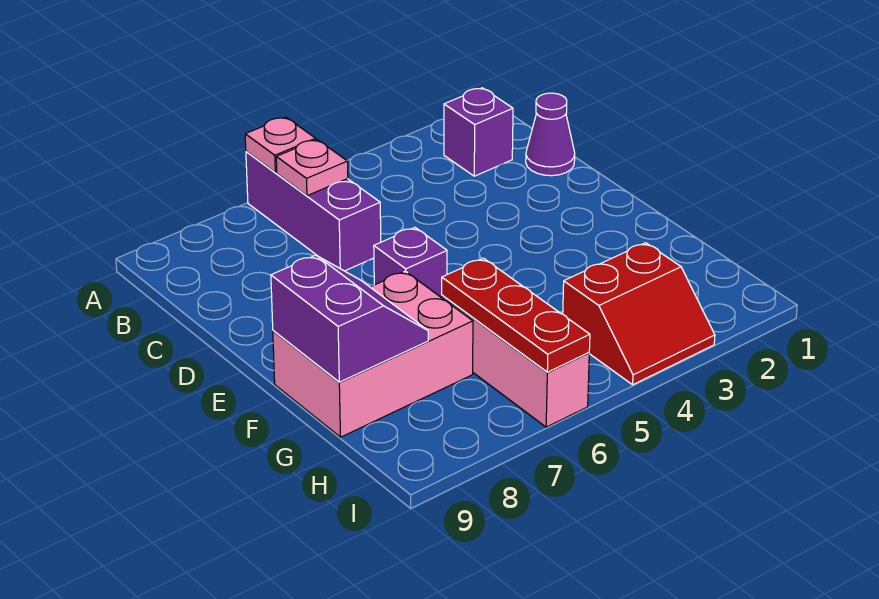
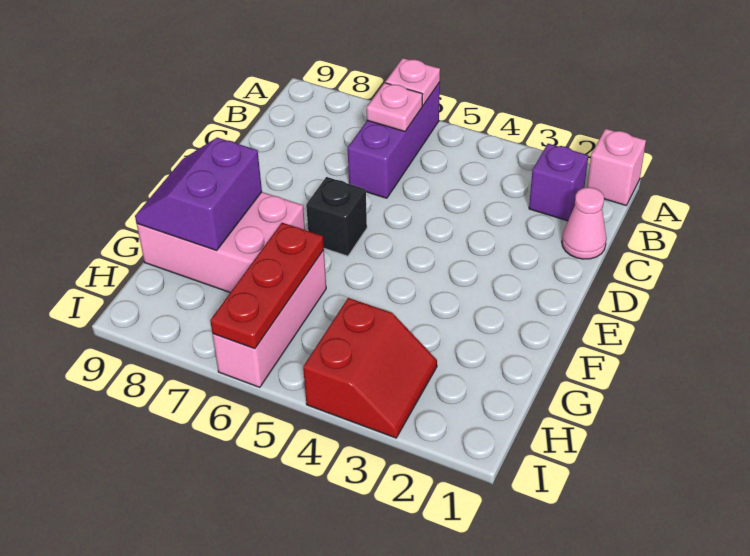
none -> pink 1x1 brick [587,129,646,205]
purple 1x1 cone [526,93,575,176] -> pink 1x1 cone [562,187,606,259]
purple 1x1 brick [374,227,447,298] -> black 1x1 brick [306,177,367,256]
purple 2x2 slope [271,255,428,382] -> purple 2x2 slope turned to [135,138,262,251]
red 2x2 slope [563,243,715,385] -> red 2x2 slope turned to [303,298,437,438]

